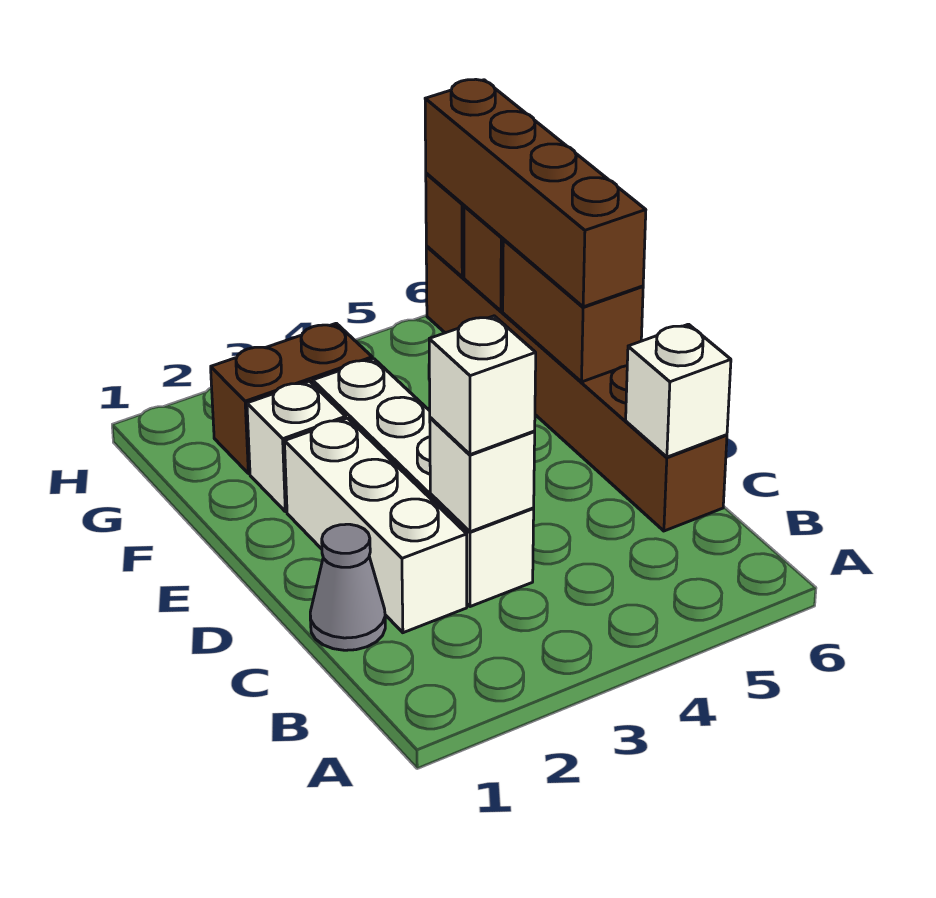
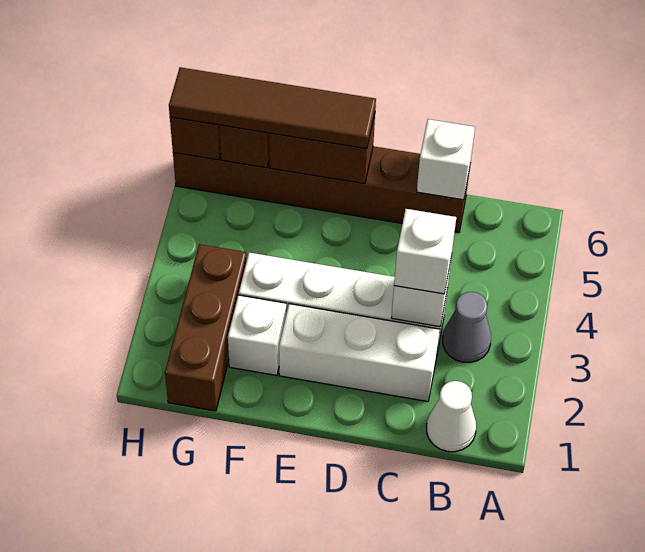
none -> white 1x1 cone [427,381,476,452]
grey 1x1 cone [310,524,385,650] -> grey 1x1 cone moved to [443,292,491,362]
brown 1x4 brick [425,79,646,307] -> brown 1x4 tile [169,67,376,149]
brown 1x2 brick [211,323,372,474] -> brown 1x3 brick [165,244,247,411]

